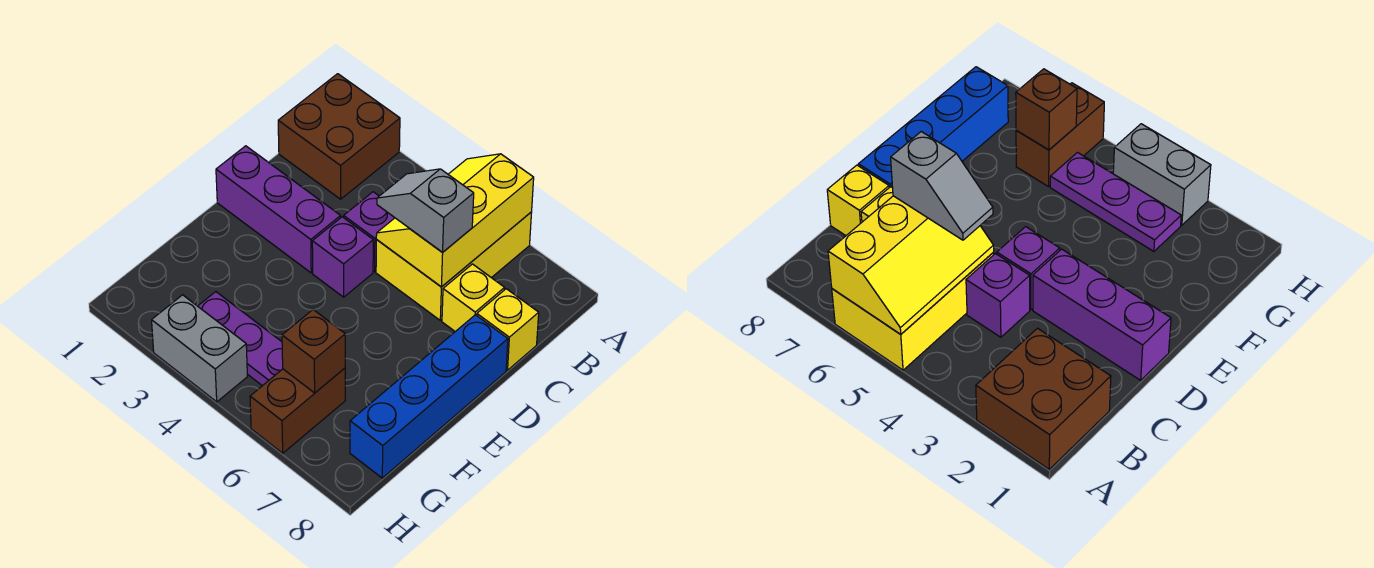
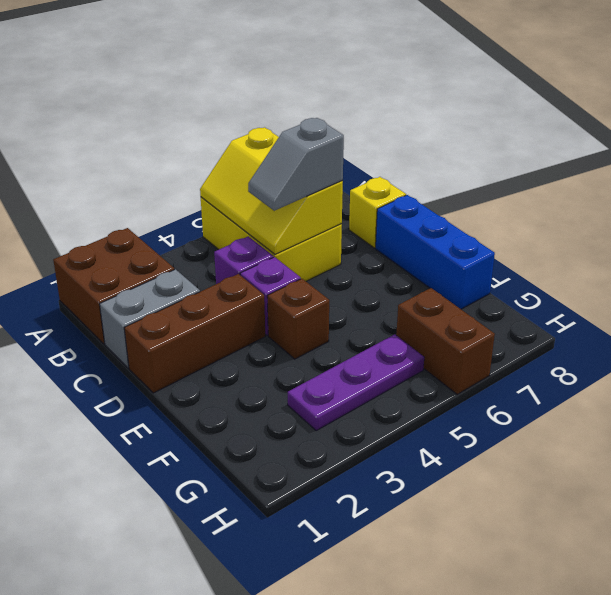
yellow 1x1 brick [442,264,505,332] -> none
purple 1x3 brick [216,146,341,273] -> brown 1x3 brick [124,274,265,393]
blue 1x4 brick [350,315,508,478] -> blue 1x3 brick [376,195,495,309]
brown 1x1 brick [282,310,345,393] -> brown 1x1 brick moved to [267,279,329,359]
grey 1x2 brick [152,295,247,402] -> grey 1x2 brick moved to [100,269,200,368]

